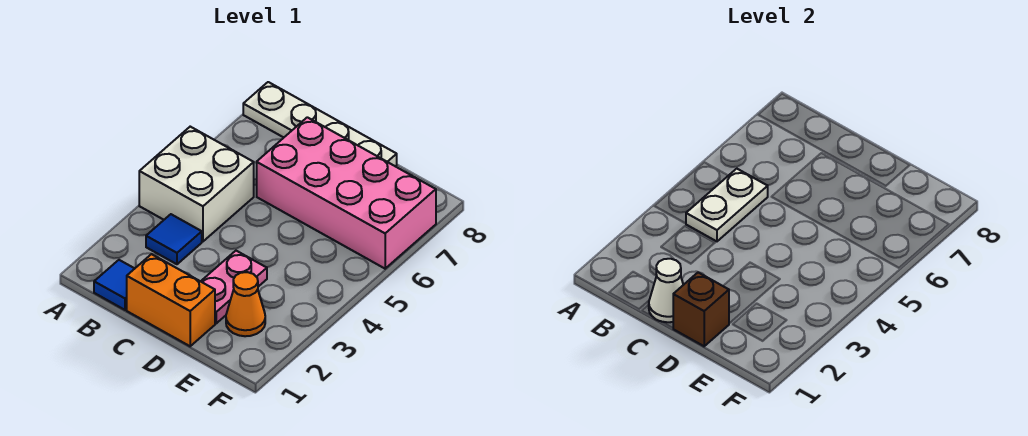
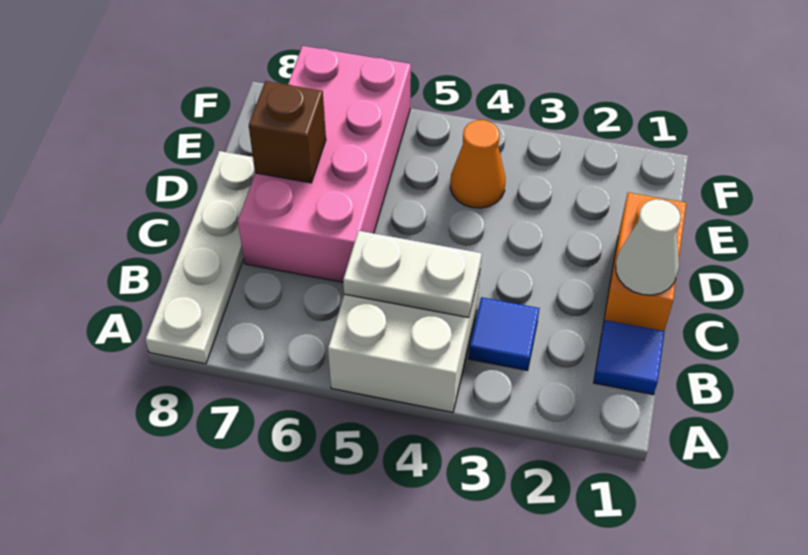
brown 1x1 brick [673,273,729,346] -> brown 1x1 brick moved to [249,81,326,183]
pink 1x2 plate [201,251,267,323] -> none
orange 1x1 cone [226,272,265,336] -> orange 1x1 cone moved to [450,120,505,208]

